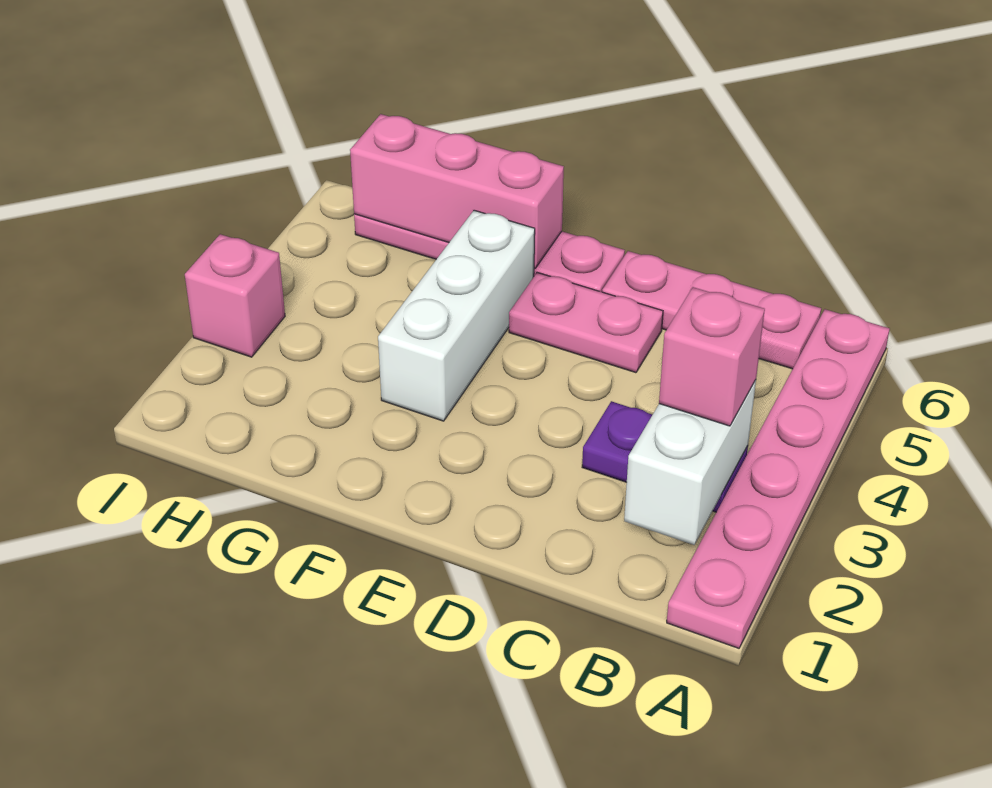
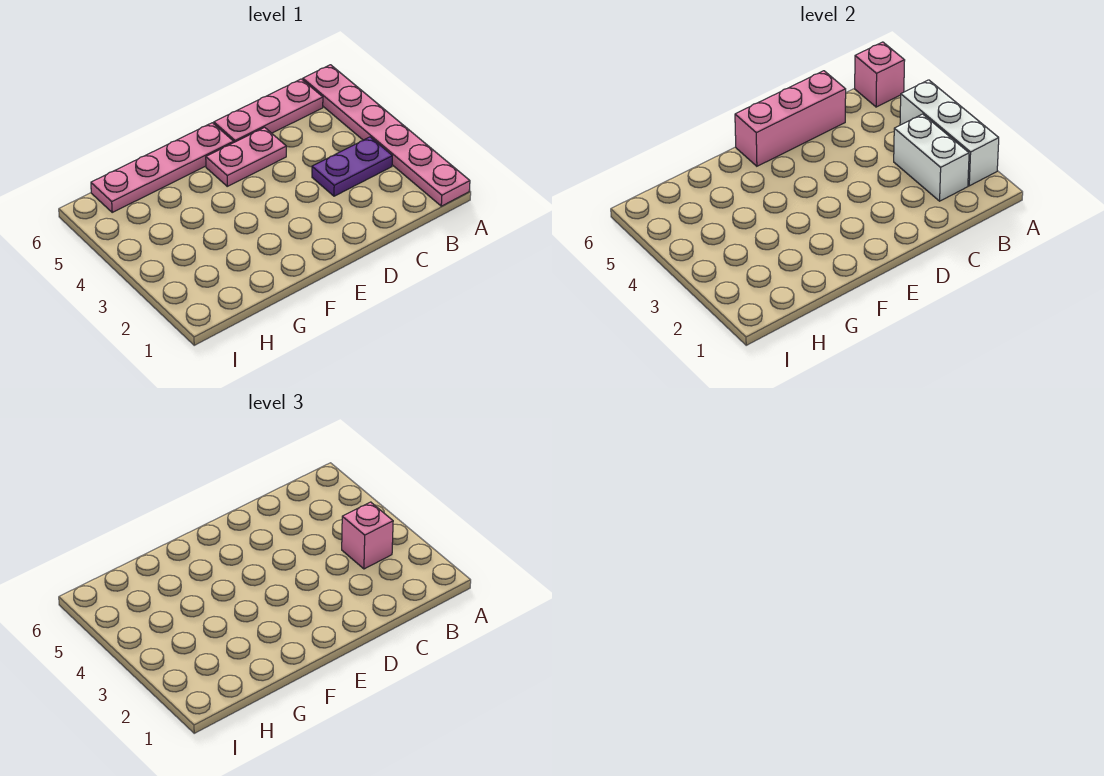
white 1x3 brick [378,210,535,421] -> white 1x3 brick moved to [900,80,999,186]
pink 1x3 brick [350,114,564,269] -> pink 1x3 brick moved to [735,71,846,166]
pink 1x1 brick [185,234,285,357] -> pink 1x1 brick moved to [855,42,905,107]

